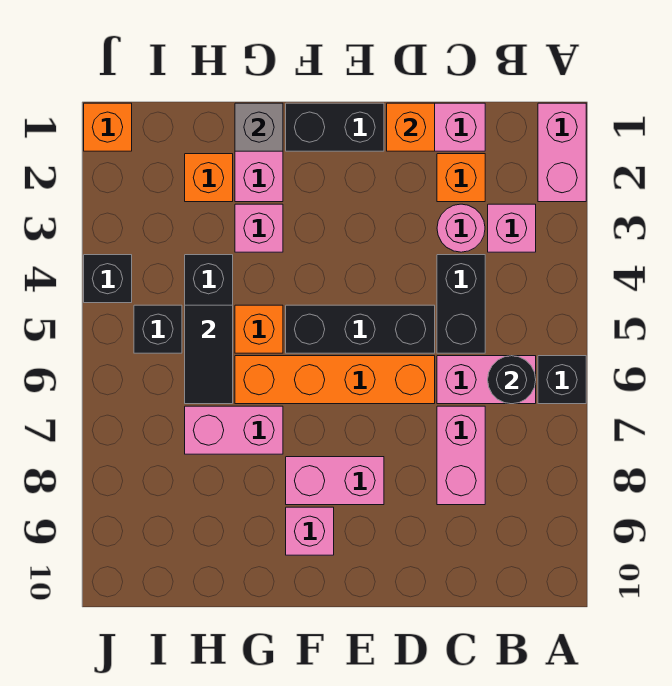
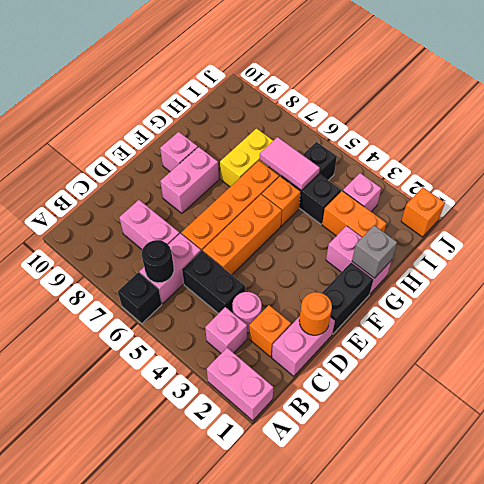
orange 1x1 brick [387,103,435,151] -> orange 1x1 round brick [299,292,332,335]
black 1x3 brick [286,305,435,353] -> orange 1x3 brick [203,195,282,275]
pink 1x1 brick [235,204,283,252] -> pink 1x1 brick moved to [343,173,381,212]
pink 1x2 brick [185,406,283,454] -> yellow 1x2 brick [220,129,273,187]
orange 1x1 brick [185,154,233,202] -> orange 1x2 brick [322,191,386,237]
black 1x2 tile [185,305,233,404] -> pink 1x2 tile [260,137,320,191]
black 1x1 brick [84,255,132,303] -> none

